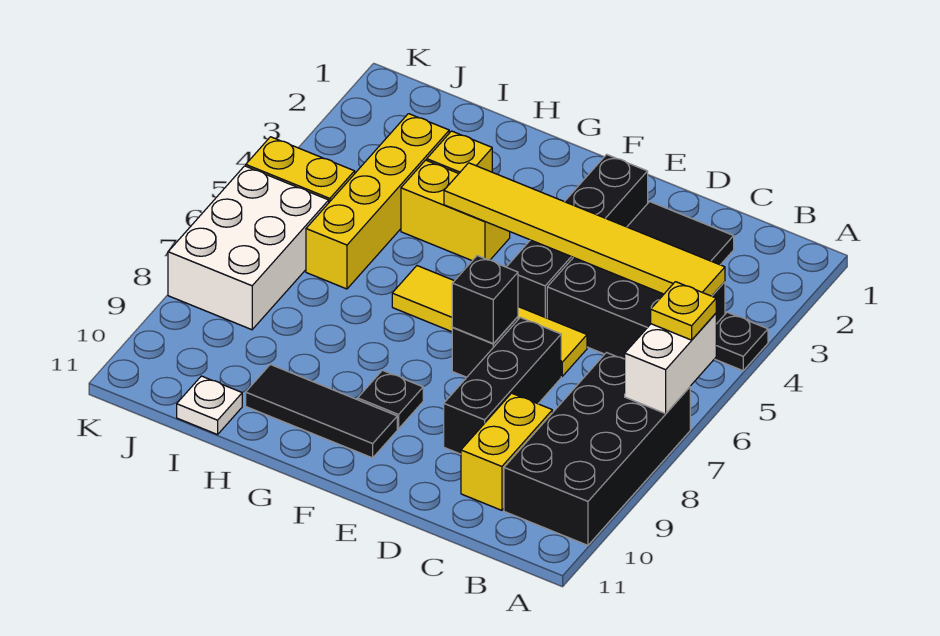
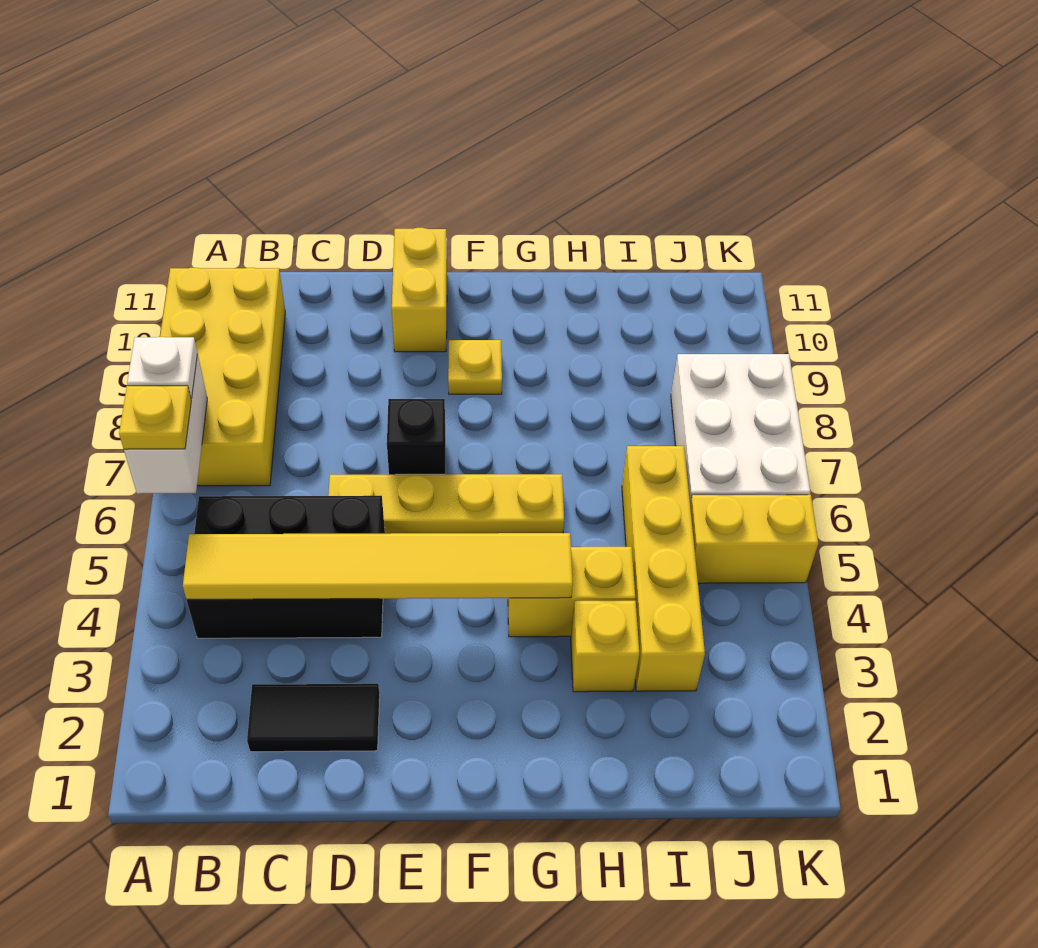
black 1x1 plate [715,312,768,371] -> none
black 2x4 brick [504,353,690,545] -> yellow 2x4 brick [160,268,285,486]
yellow 1x2 brick [461,393,552,510] -> yellow 1x2 brick moved to [392,228,447,352]
yellow 1x4 tile [392,266,587,376] -> yellow 1x4 plate [328,474,564,534]
black 1x3 brick [444,318,561,454] -> none
black 1x4 brick [507,154,648,318] -> none
black 1x1 brick [452,256,518,343] -> none
black 1x1 plate [358,370,423,429] -> yellow 1x1 plate [448,340,502,394]
black 1x3 tile [246,364,397,458] -> none
white 1x1 plate [177,376,242,435] -> white 1x1 plate moved to [127,337,197,399]

